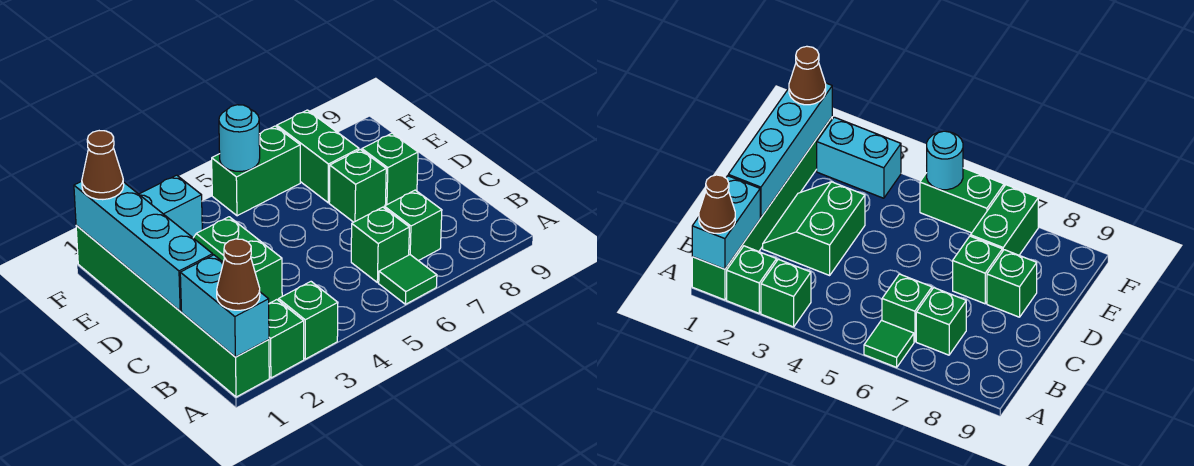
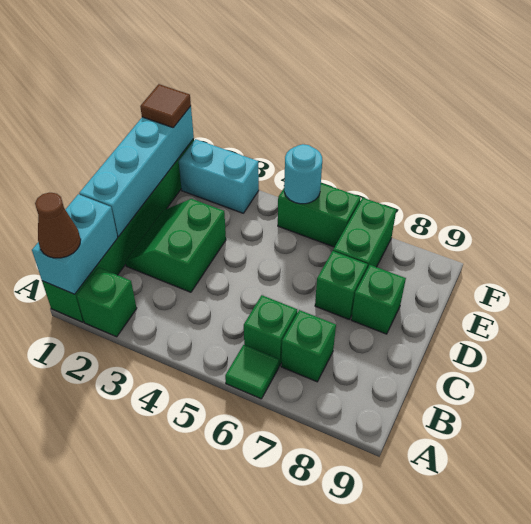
green 1x1 brick [279,282,338,359] -> none
brown 1x1 cone [82,131,124,200] -> brown 1x1 tile [140,84,191,128]

